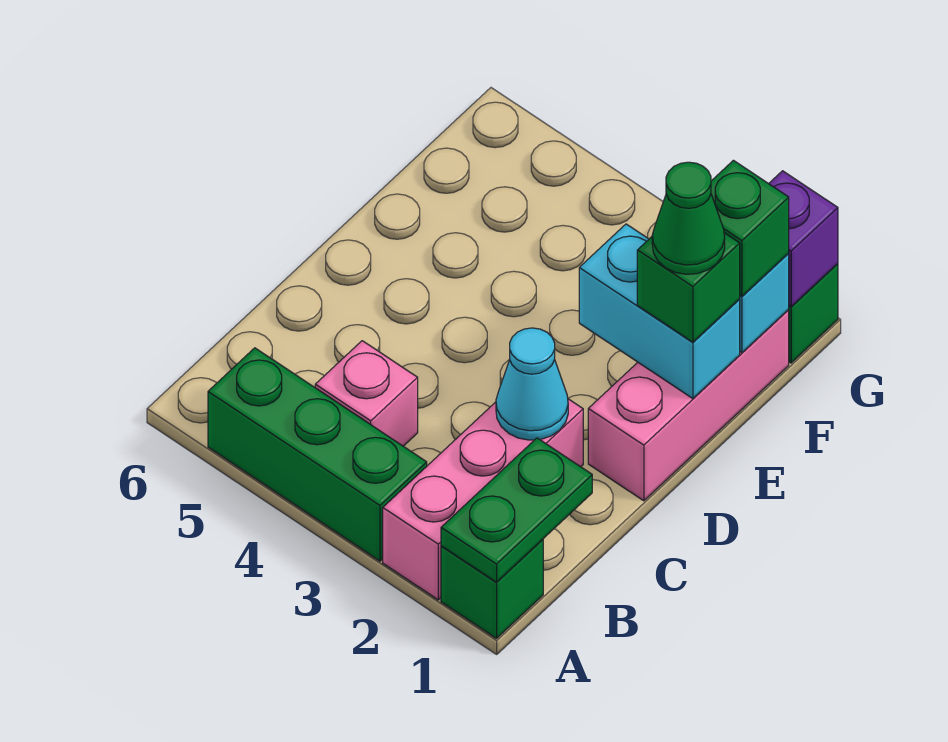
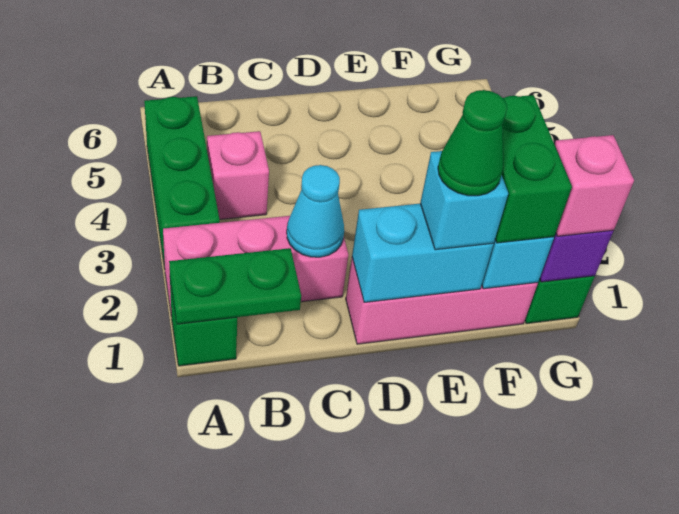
cyan 1x2 brick [579,224,740,398] -> cyan 1x2 brick turned to [352,204,494,302]
green 1x1 brick [637,233,740,342] -> cyan 1x1 brick [420,151,508,250]
green 1x1 brick [711,160,789,296] -> green 1x2 brick [495,95,572,243]
none -> pink 1x1 brick [554,135,634,236]

